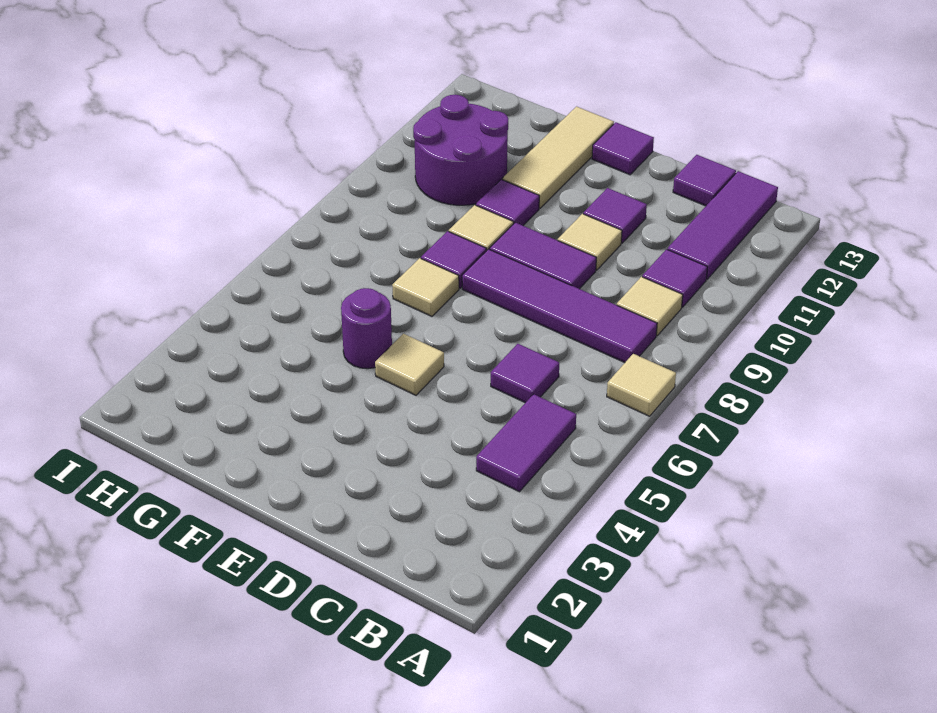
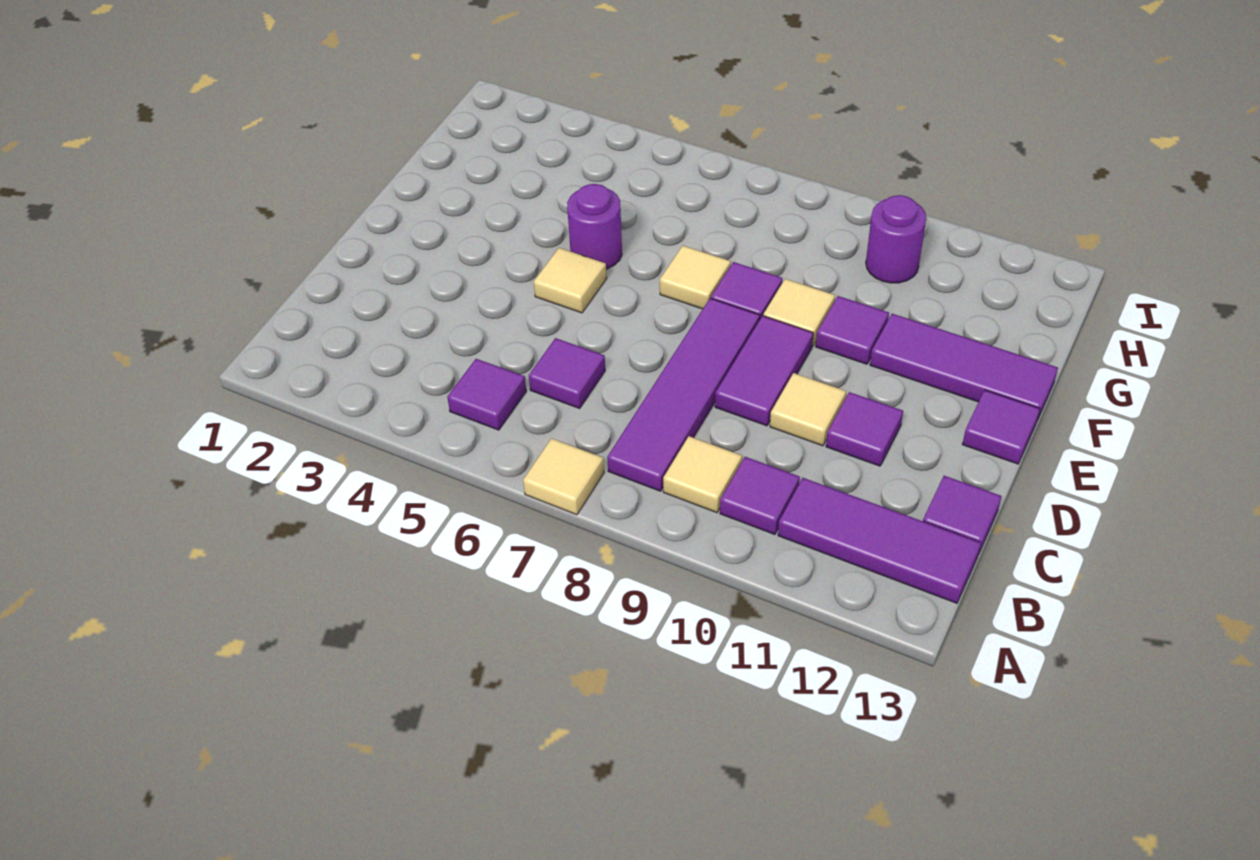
purple 1x2 tile [476,394,576,492] -> purple 1x1 tile [447,359,526,430]
tan 1x3 tile [502,107,614,208] -> purple 1x3 tile [870,314,1058,420]
purple 2x2 round brick [413,95,508,205] -> purple 1x1 round brick [866,195,926,283]

